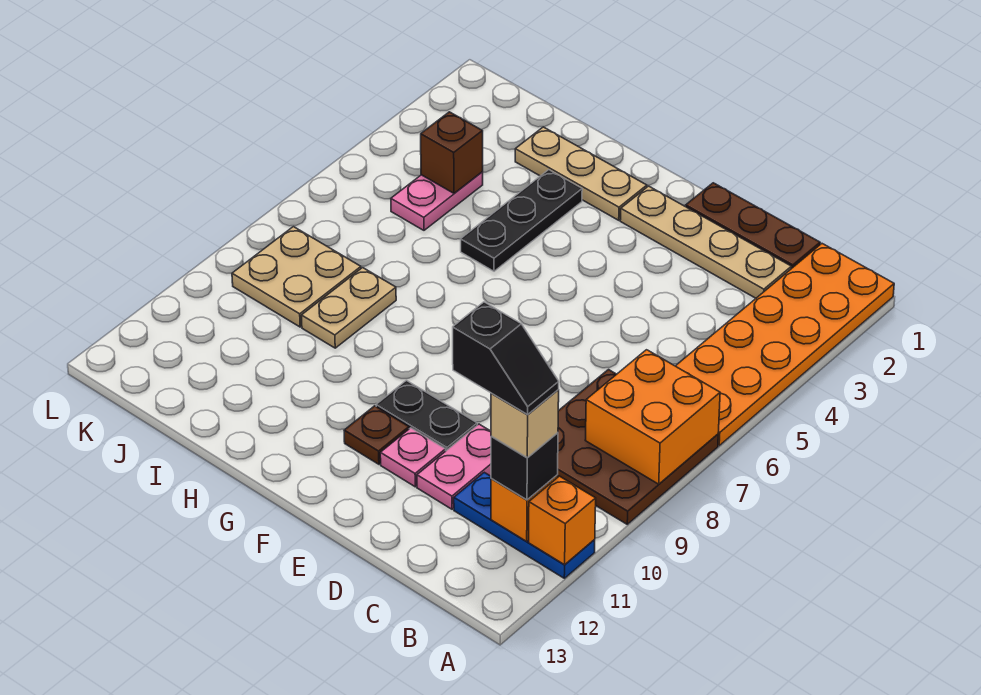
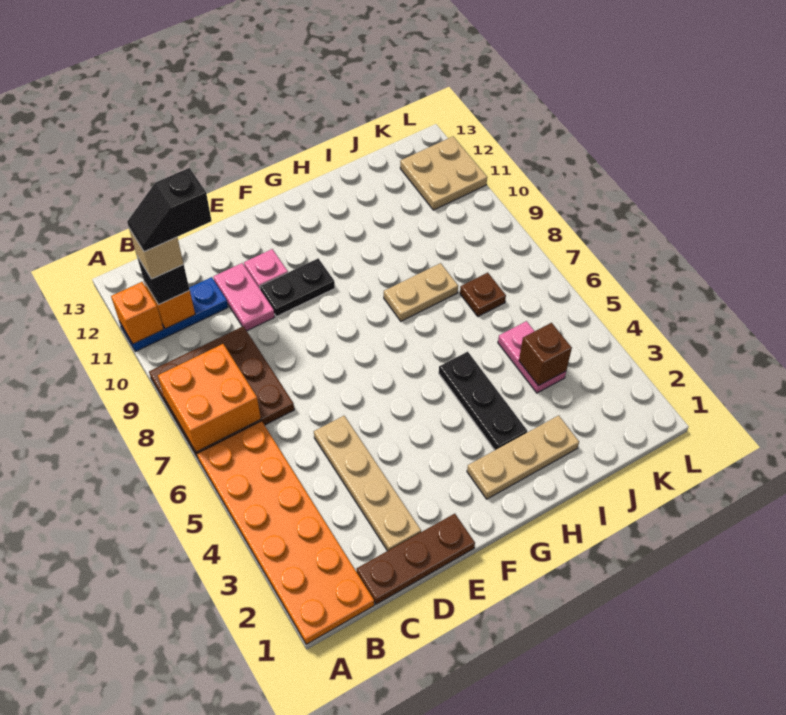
tan 1x4 plate [620,186,791,298] -> tan 1x4 plate turned to [314,416,421,551]
brown 1x1 plate [344,406,409,464] -> brown 1x1 plate moved to [460,273,506,316]
tan 1x2 plate [301,268,396,348] -> tan 1x2 plate turned to [384,263,458,321]
tan 2x2 plate [232,227,361,327] -> tan 2x2 plate moved to [400,137,487,210]

